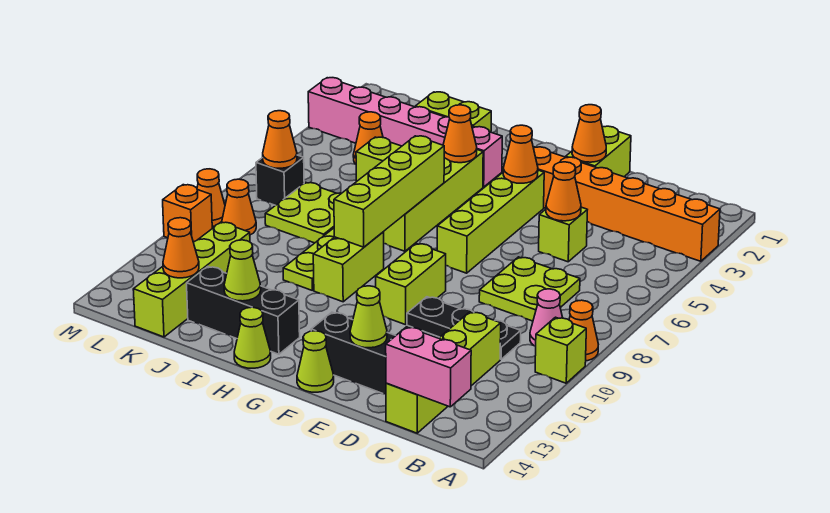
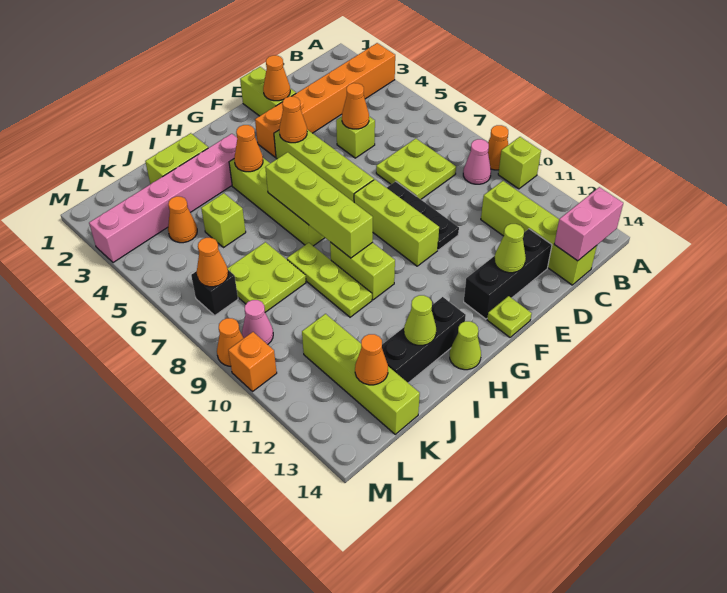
black 1x3 plate [407,297,521,359] -> black 1x3 plate turned to [387,181,459,250]
lime 1x2 brick [376,244,446,325] -> lime 1x3 brick [354,179,439,266]
lime 1x1 cone [297,331,334,392] -> lime 1x1 plate [487,296,532,337]
orange 1x1 cone [222,179,256,235] -> pink 1x1 cone [242,300,273,344]

